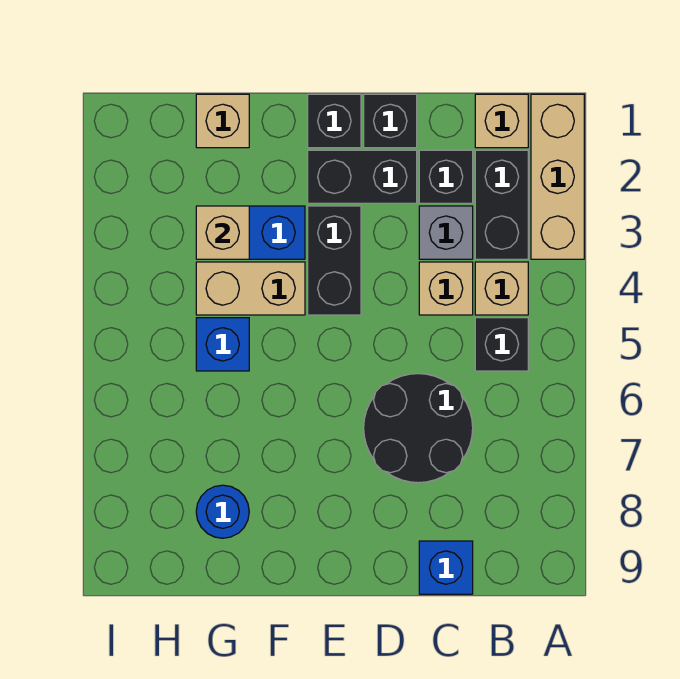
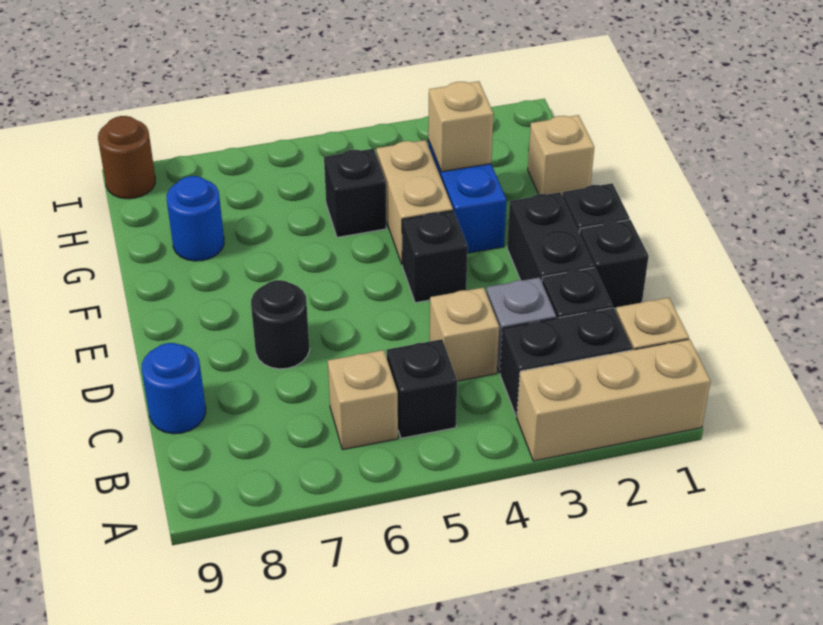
tan 1x1 brick [475,262,528,315] -> tan 1x1 brick moved to [328,350,398,450]
black 2x2 round brick [364,374,473,483] -> black 1x1 round brick [251,280,310,369]
blue 1x1 brick [419,541,473,594] -> blue 1x1 round brick [142,343,206,434]
black 1x2 brick [308,206,361,315] -> black 1x1 brick [402,211,468,303]
blue 1x1 brick [196,318,249,371] -> black 1x1 brick [324,149,386,237]
none -> brown 1x1 round brick [98,116,155,199]

